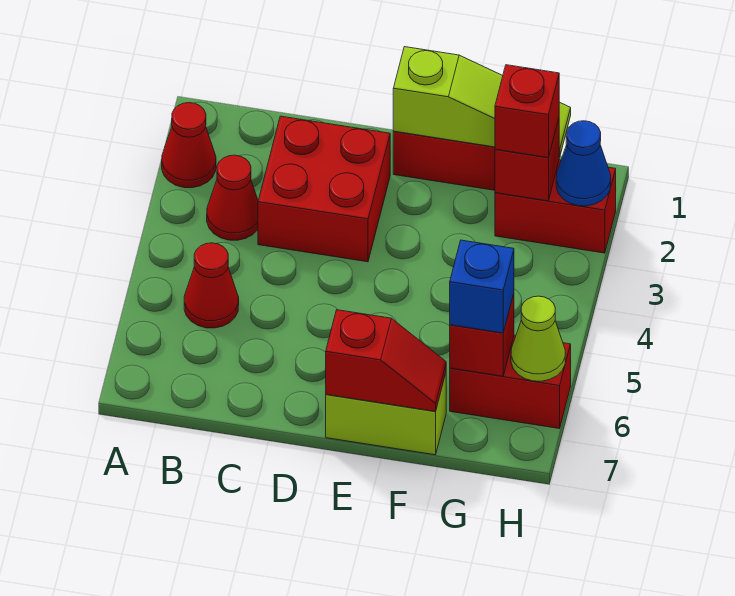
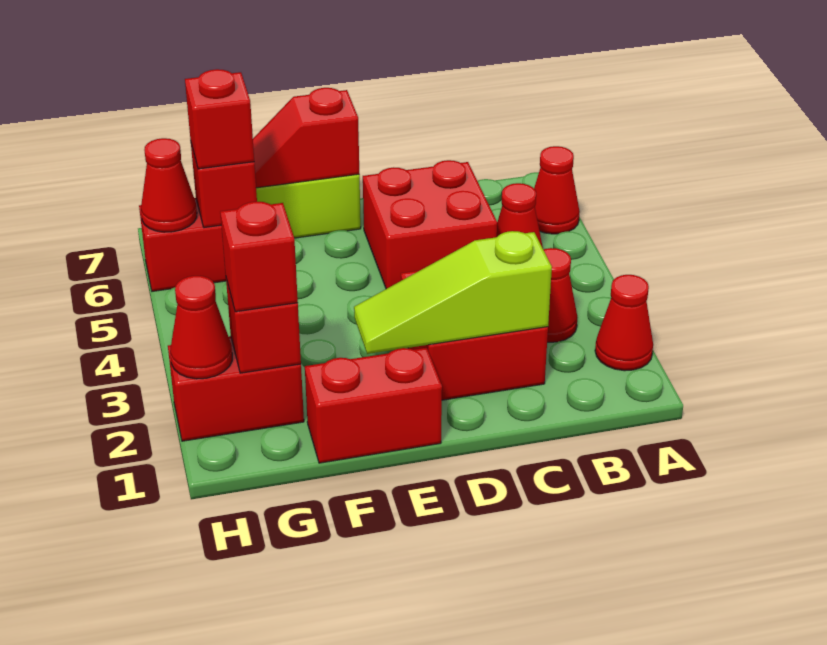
none -> red 1x1 cone [534,146,580,234]
none -> red 2x2 brick [363,160,497,289]
lime 1x3 slope [393,47,571,157] -> lime 1x3 slope moved to [354,231,552,354]
blue 1x1 brick [450,240,514,333] -> red 1x1 brick [185,69,254,169]
blue 1x1 cone [556,121,611,206] -> red 1x1 cone [170,276,232,379]
lime 1x1 cone [511,296,565,381] -> red 1x1 cone [141,138,197,232]

